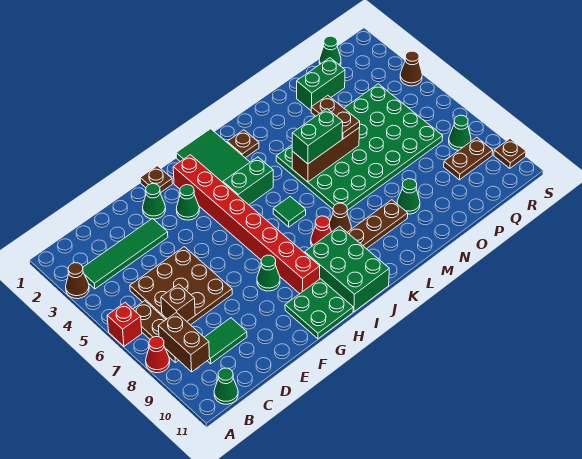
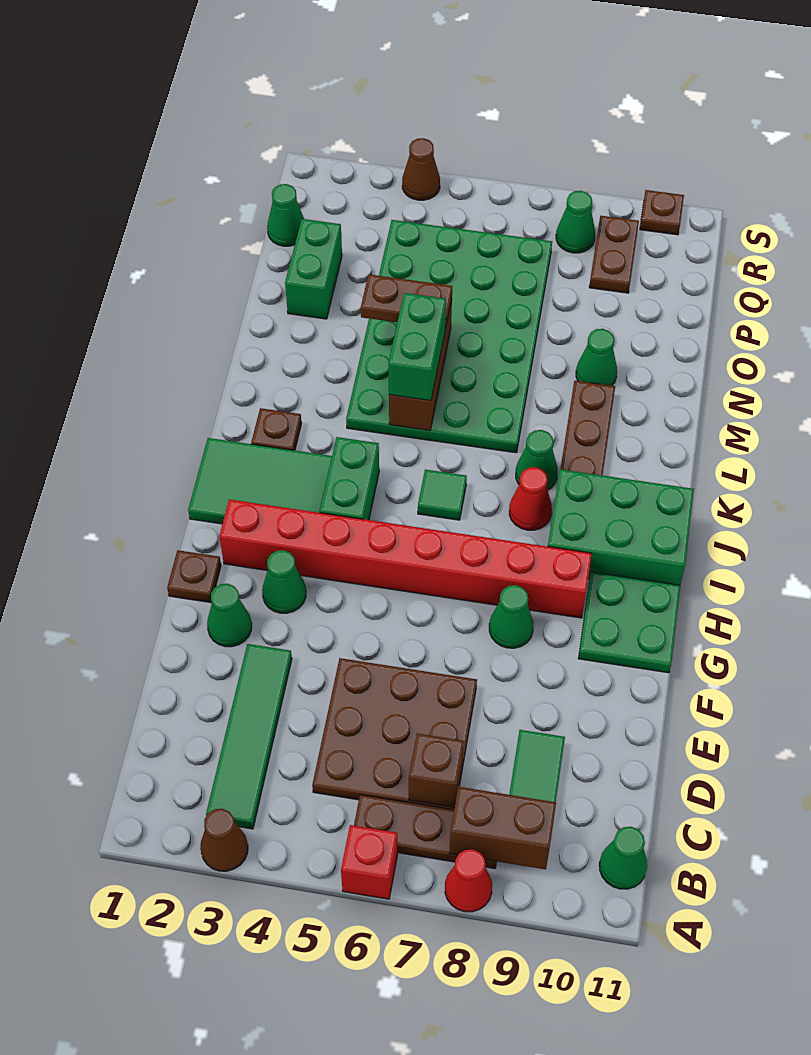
brown 1x1 cone [330,203,351,232] -> green 1x1 cone [516,430,558,490]

